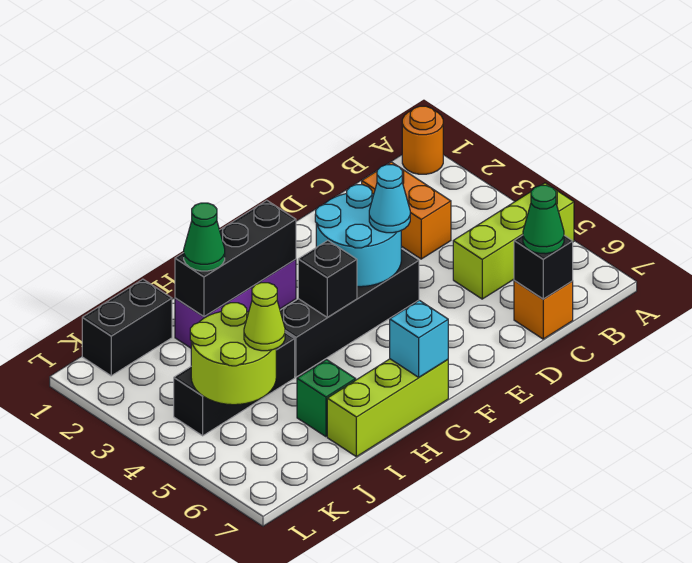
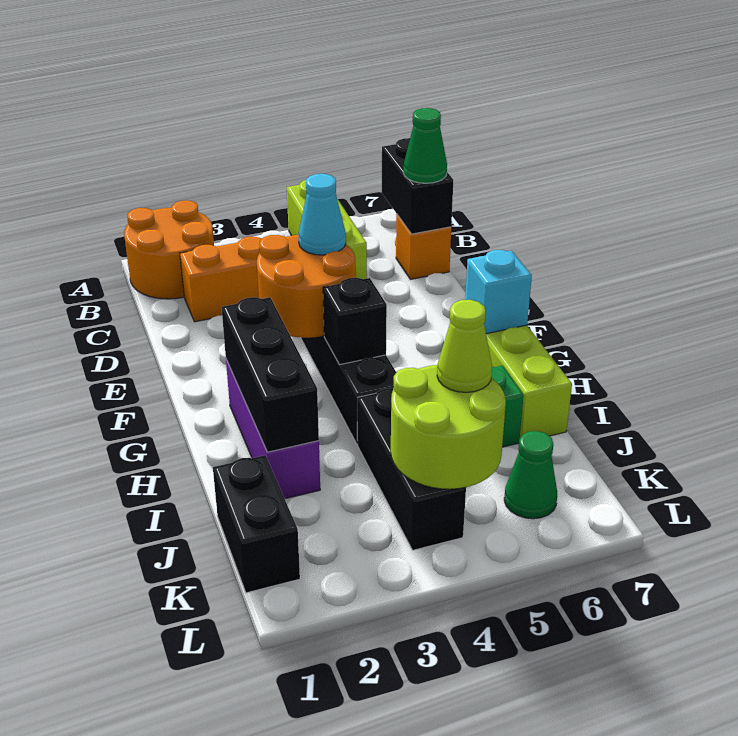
orange 1x1 round brick [402,106,443,174] -> orange 2x2 round brick [124,200,214,299]
black 1x1 brick [514,235,573,299] -> black 1x2 brick [382,138,453,234]
cyan 2x2 round brick [315,185,401,287] -> orange 2x2 round brick [257,235,356,338]
green 1x1 cone [184,203,225,271] -> green 1x1 cone moved to [504,431,557,519]

